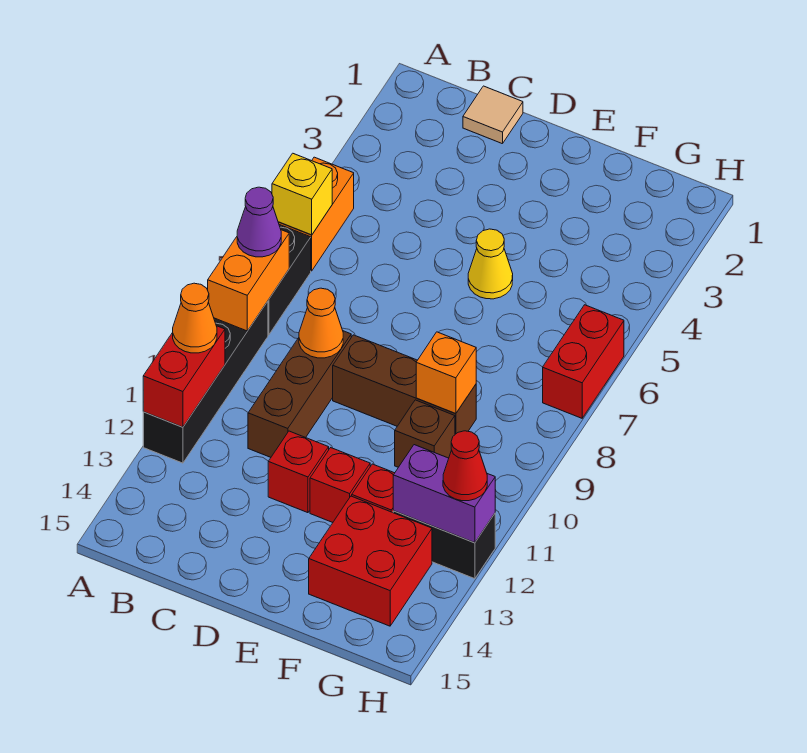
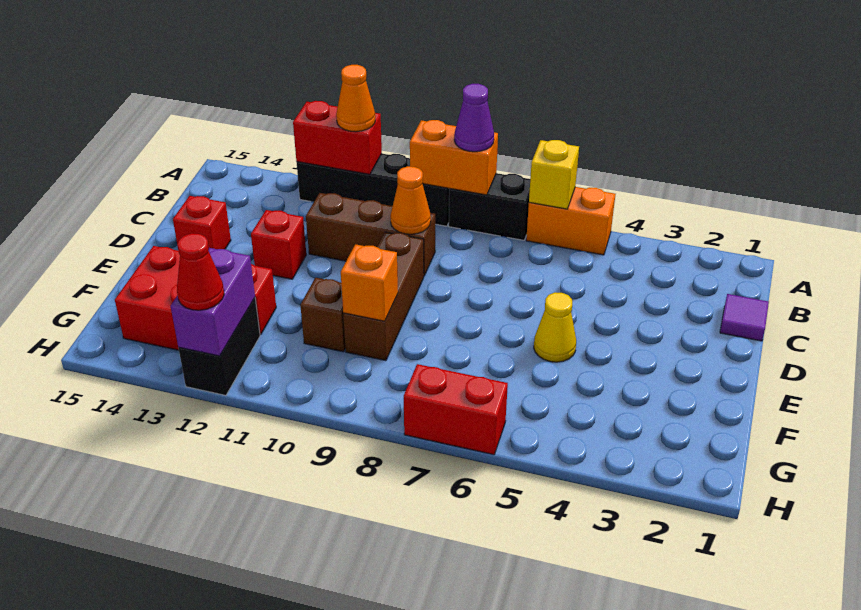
tan 1x1 tile [463,86,523,144] -> purple 1x1 tile [720,294,769,341]
red 1x1 brick [310,448,370,522] -> red 1x1 brick moved to [173,196,231,249]

